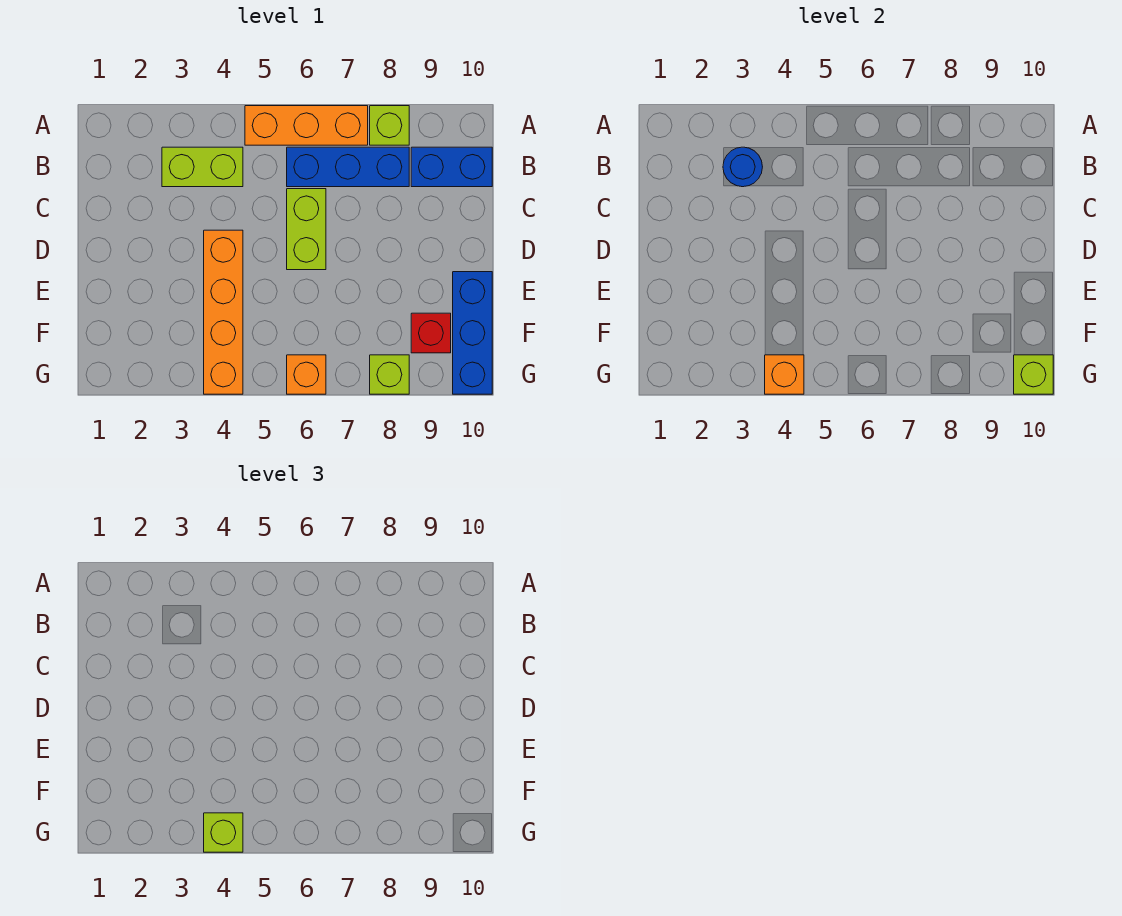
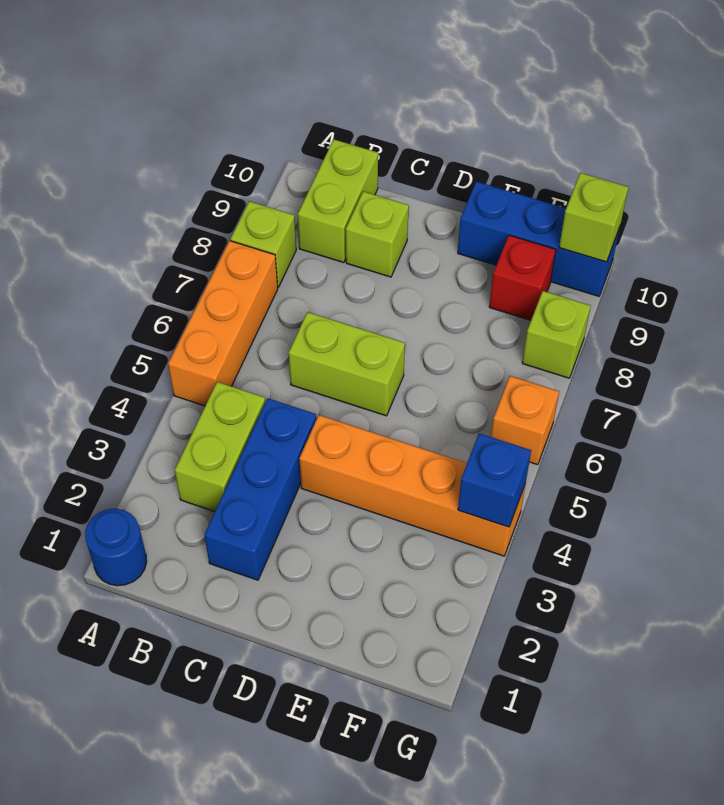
blue 1x1 round brick [723,147,762,187] -> blue 1x1 round brick moved to [85,509,147,586]
blue 1x3 brick [287,147,409,187] -> blue 1x3 brick moved to [204,398,316,580]
blue 1x2 brick [411,147,492,187] -> lime 1x2 brick [298,139,378,263]
orange 1x1 brick [765,355,804,394] -> blue 1x1 brick [458,433,531,527]
lime 1x1 brick [204,813,243,852] -> lime 1x1 brick moved to [346,191,409,277]

